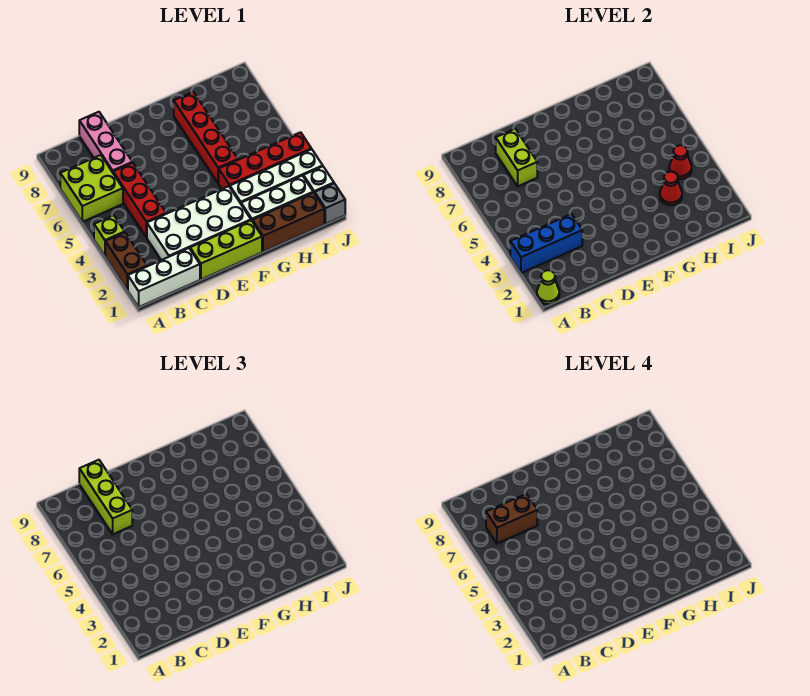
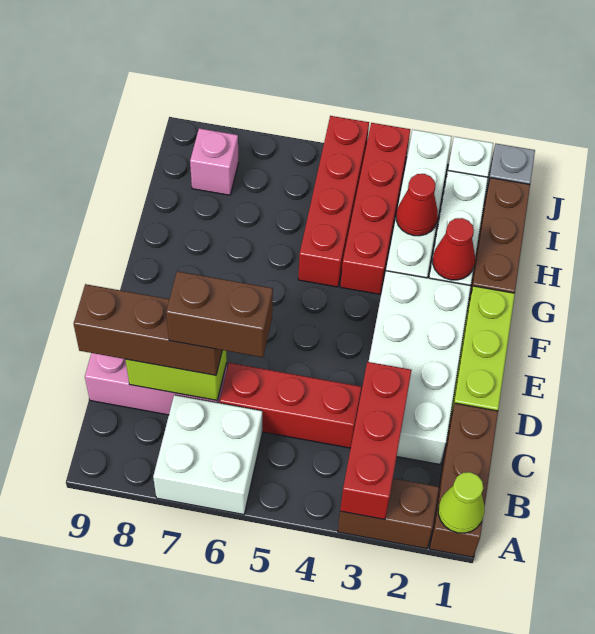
white 1x3 brick [128,248,200,307] -> brown 1x3 brick [430,403,498,557]
blue 1x3 brick [510,214,582,273] -> red 1x3 brick [340,362,412,519]
lime 1x1 brick [94,215,125,256] -> none
lime 2x2 brick [60,155,123,222] -> white 2x2 brick [153,395,262,514]
brown 1x2 brick [486,494,537,544] -> brown 1x2 brick turned to [166,271,273,357]
lime 1x3 brick [79,460,132,534] -> brown 1x3 brick [74,284,222,375]
red 1x4 brick [174,92,238,184] -> red 1x4 brick turned to [298,116,369,287]
red 1x1 cone [669,145,692,179] -> red 1x1 cone moved to [433,218,475,280]
none -> pink 1x1 brick [190,128,238,195]

